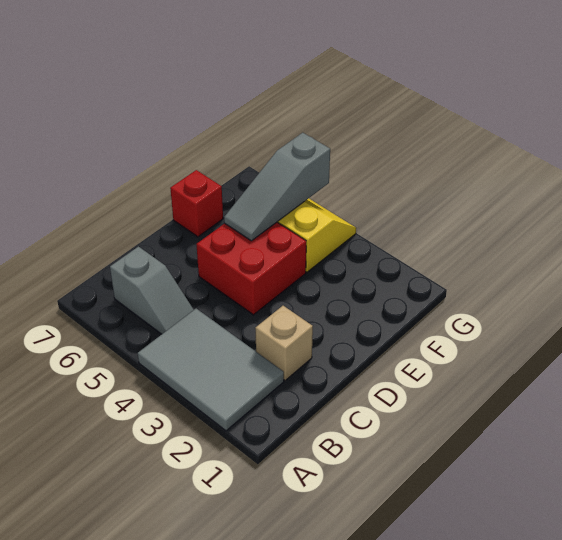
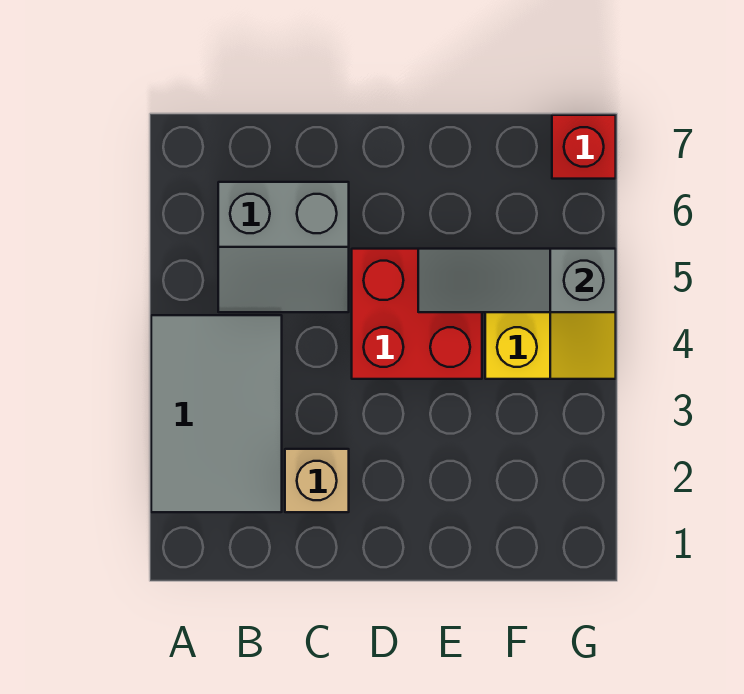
grey 1x2 slope [110,247,194,334] -> grey 2x2 slope [218,182,349,312]
red 1x1 brick [170,170,223,237] -> red 1x1 brick moved to [552,115,616,179]

